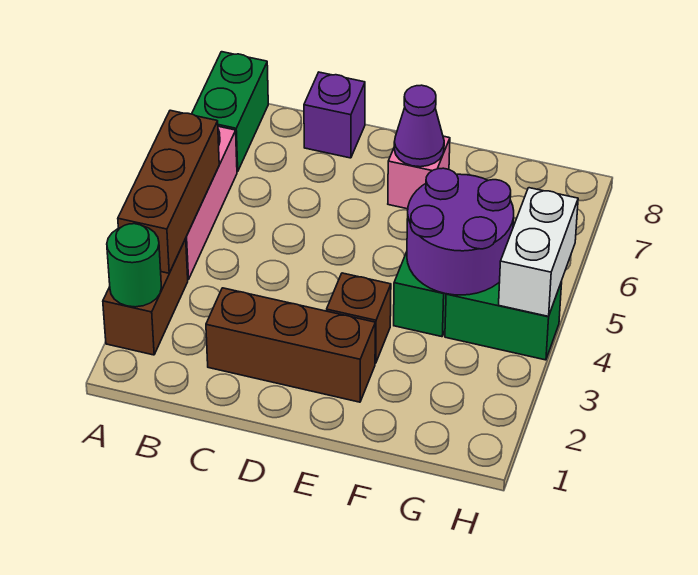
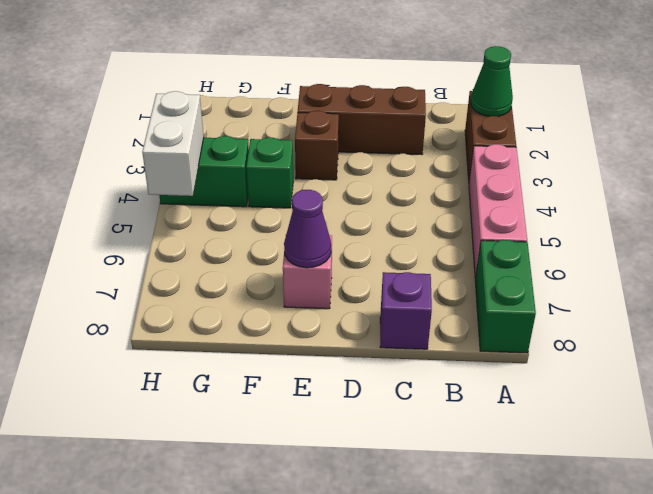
green 1x1 round brick [107,224,161,307] -> green 1x1 cone [471,46,513,116]
brown 1x3 brick [118,110,219,273] -> none
purple 2x2 round brick [407,168,514,295] -> none

